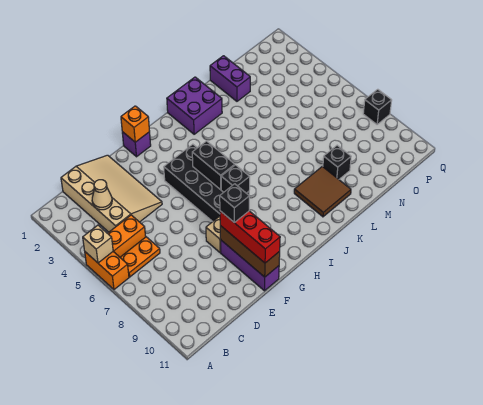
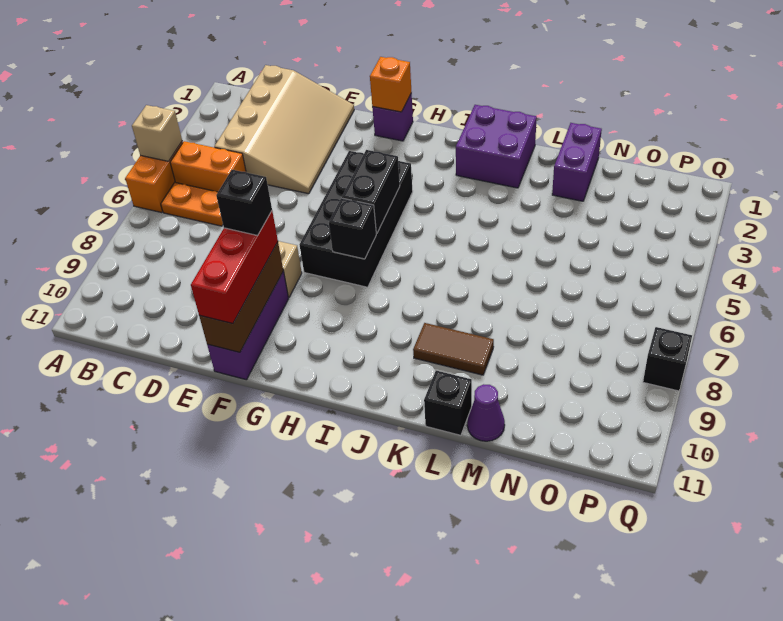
tan 1x1 cone [92,180,112,210] -> none
brown 2x2 tile [294,166,351,217] -> brown 1x2 tile [413,323,494,375]
black 1x1 brick [323,145,351,179] -> black 1x1 brick moved to [424,371,472,435]
none -> purple 1x1 cone [467,384,505,441]

